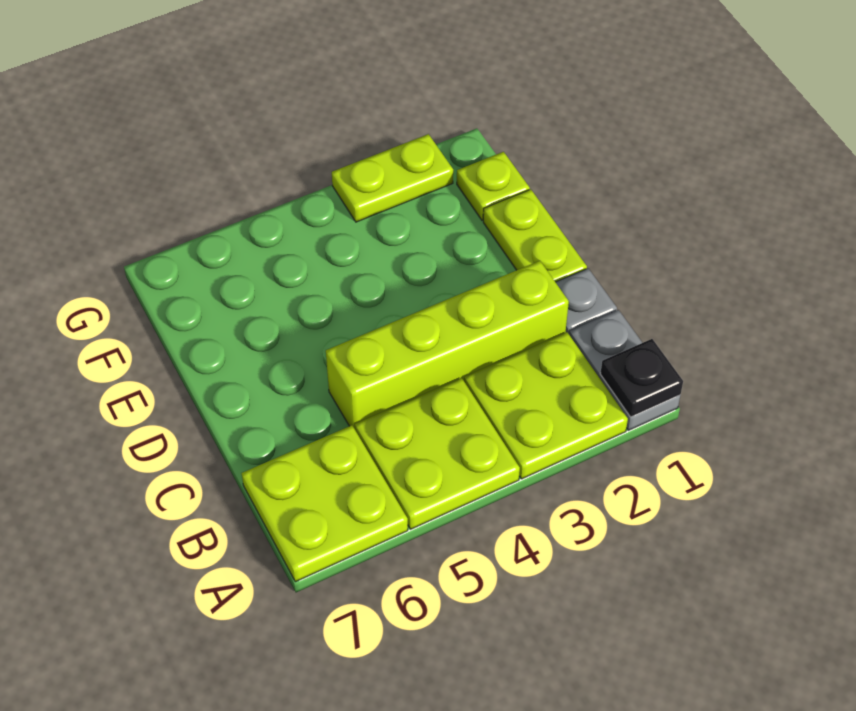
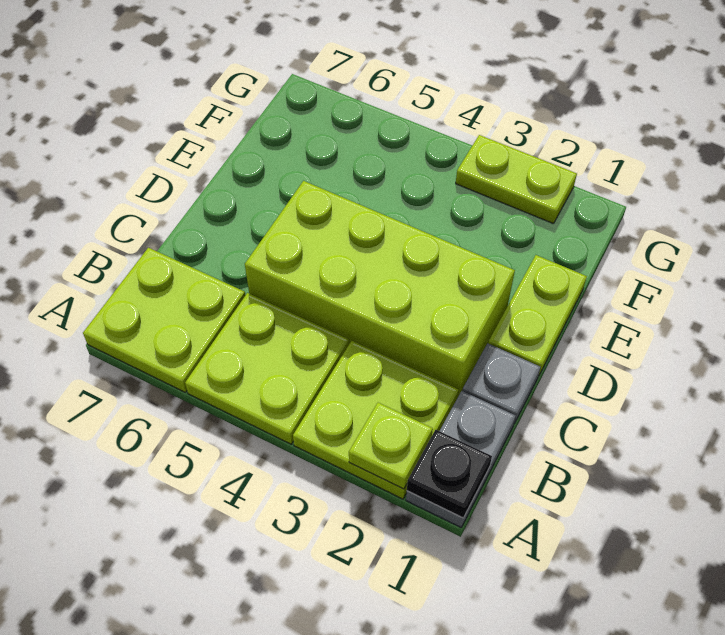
lime 1x4 brick [326,261,569,429] -> lime 2x4 brick [245,181,515,396]
lime 1x1 plate [457,152,530,220] -> lime 1x1 plate moved to [349,403,433,489]

